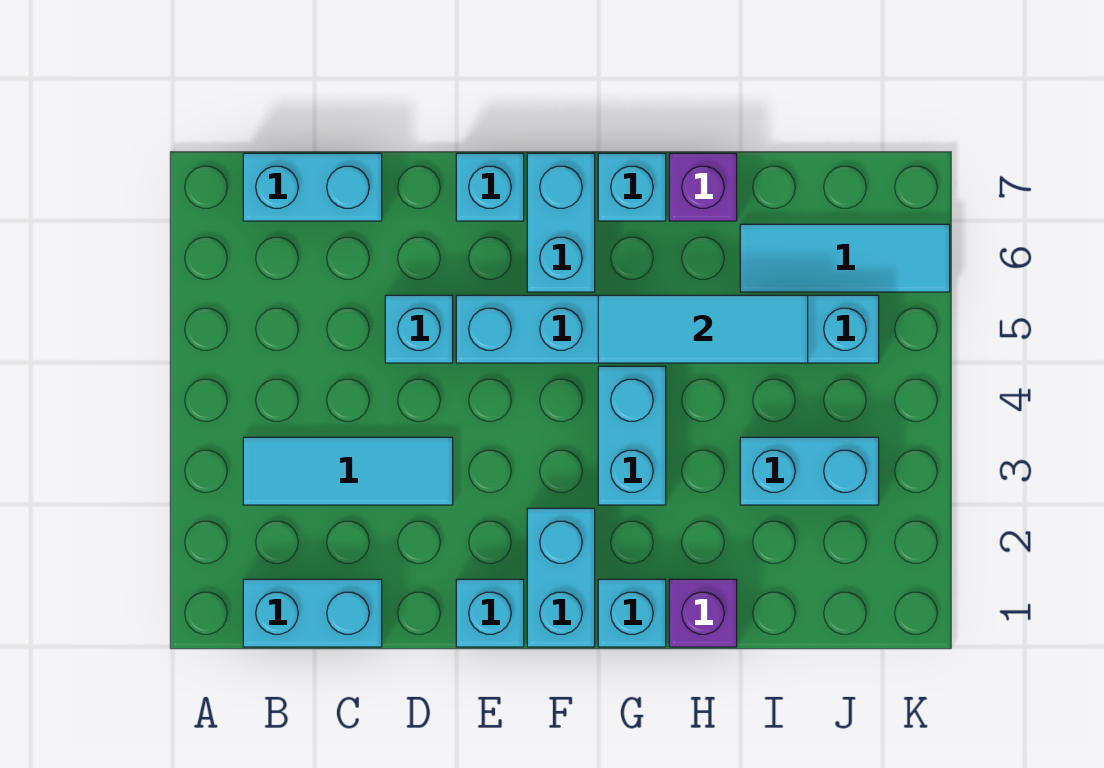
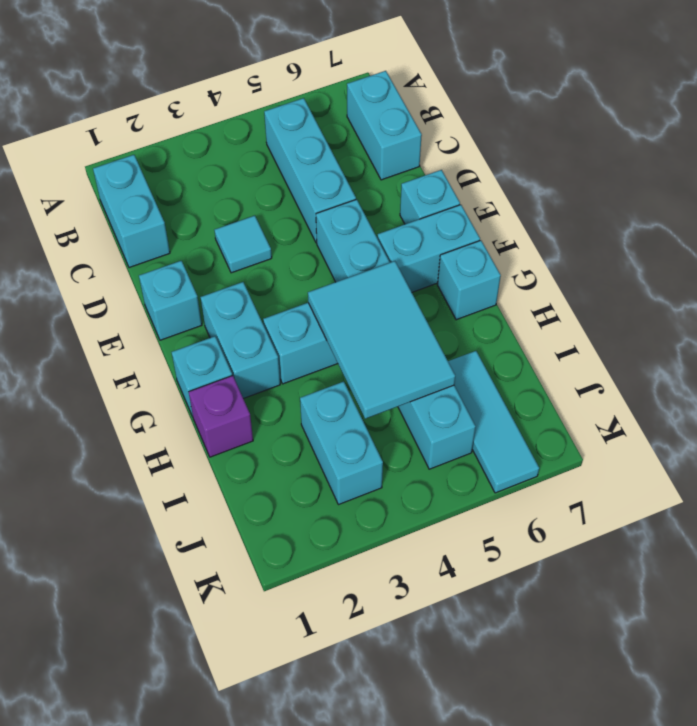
cyan 1x3 tile [243,437,453,505] -> cyan 1x1 tile [215,216,272,273]
cyan 1x1 brick [385,295,453,363] -> cyan 1x3 brick [264,98,356,243]
cyan 1x2 brick [527,508,595,647] -> cyan 1x2 brick turned to [200,282,280,399]
cyan 1x3 tile [598,295,808,363] -> cyan 2x3 tile [308,261,455,419]
purple 1x1 brick [669,153,737,221] -> none

